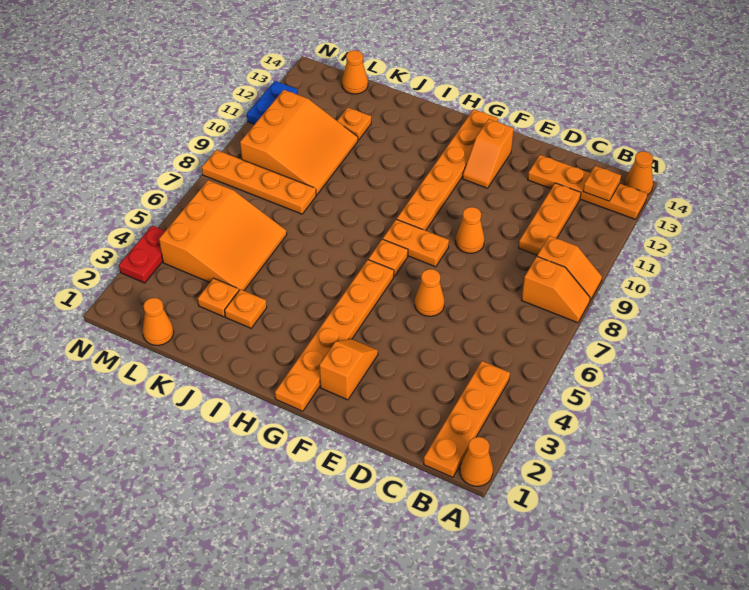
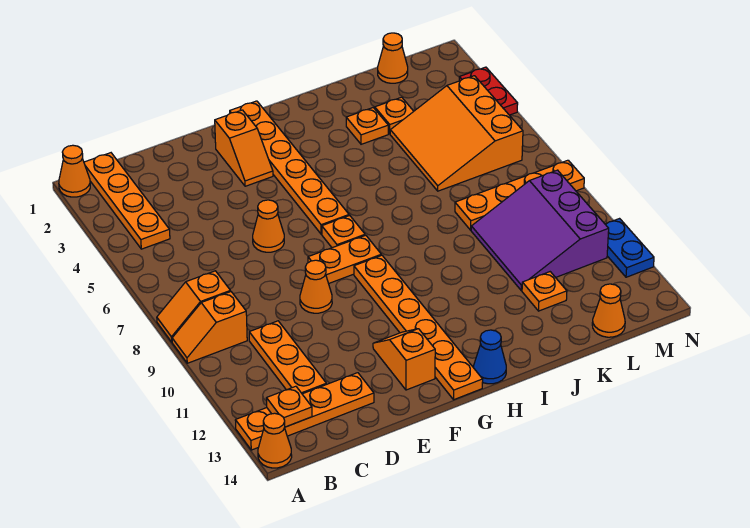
none -> blue 1x1 cone [474,330,506,384]
orange 3x3 slope [240,90,358,195] -> purple 3x3 slope [471,170,609,290]

